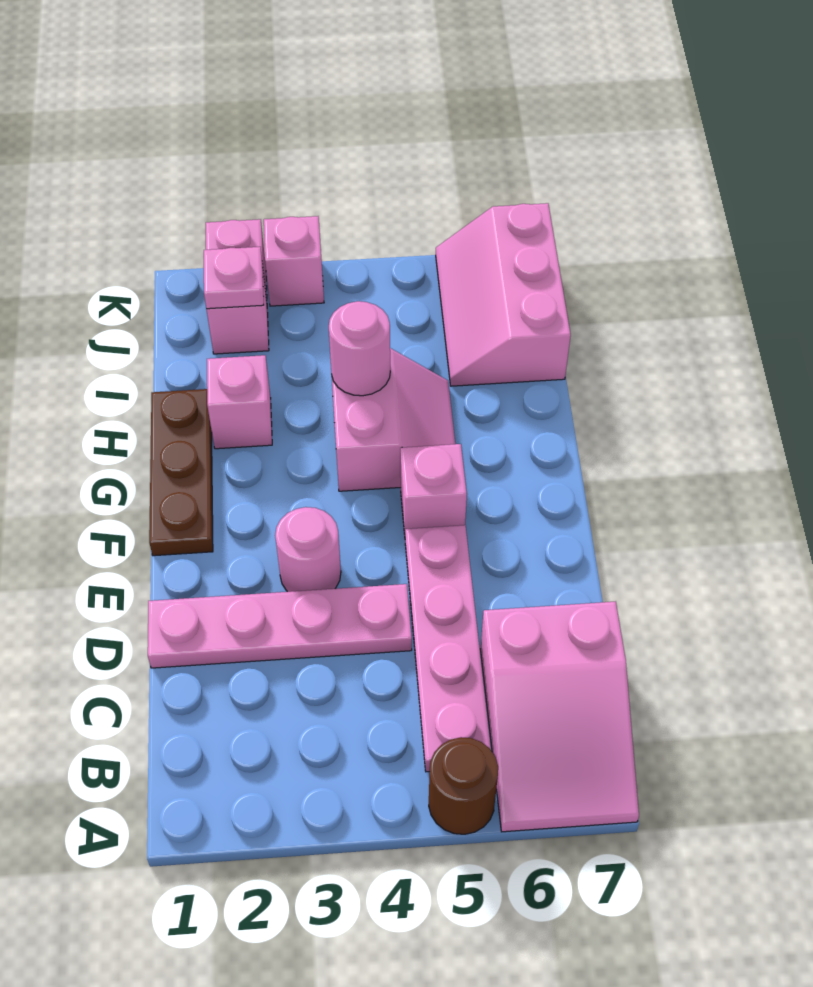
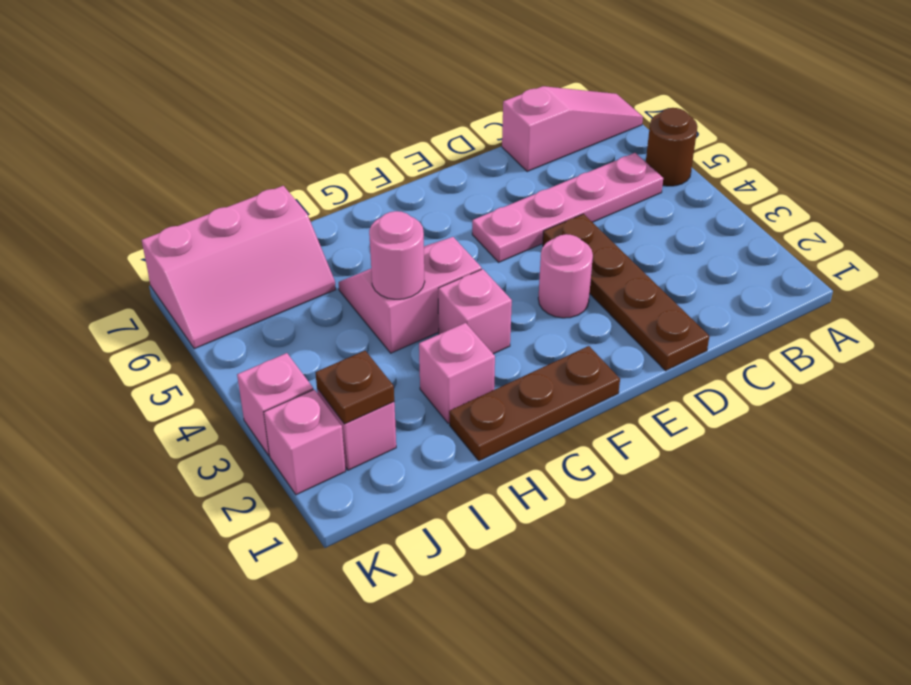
pink 2x3 slope [481,602,639,832] -> pink 1x3 slope [502,86,643,172]
pink 1x4 plate [148,584,412,668] -> brown 1x4 plate [543,214,709,371]
pink 1x1 brick [400,444,467,534] -> pink 1x1 brick moved to [438,269,512,354]
pink 1x1 plate [204,247,264,309] -> brown 1x1 plate [315,351,394,424]

